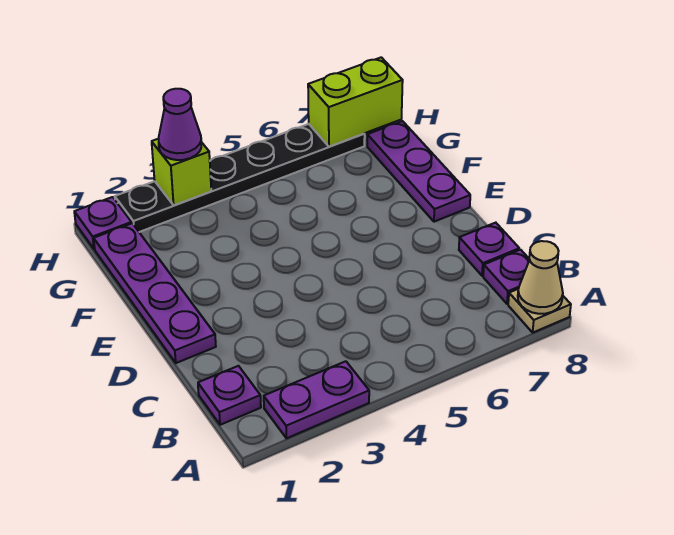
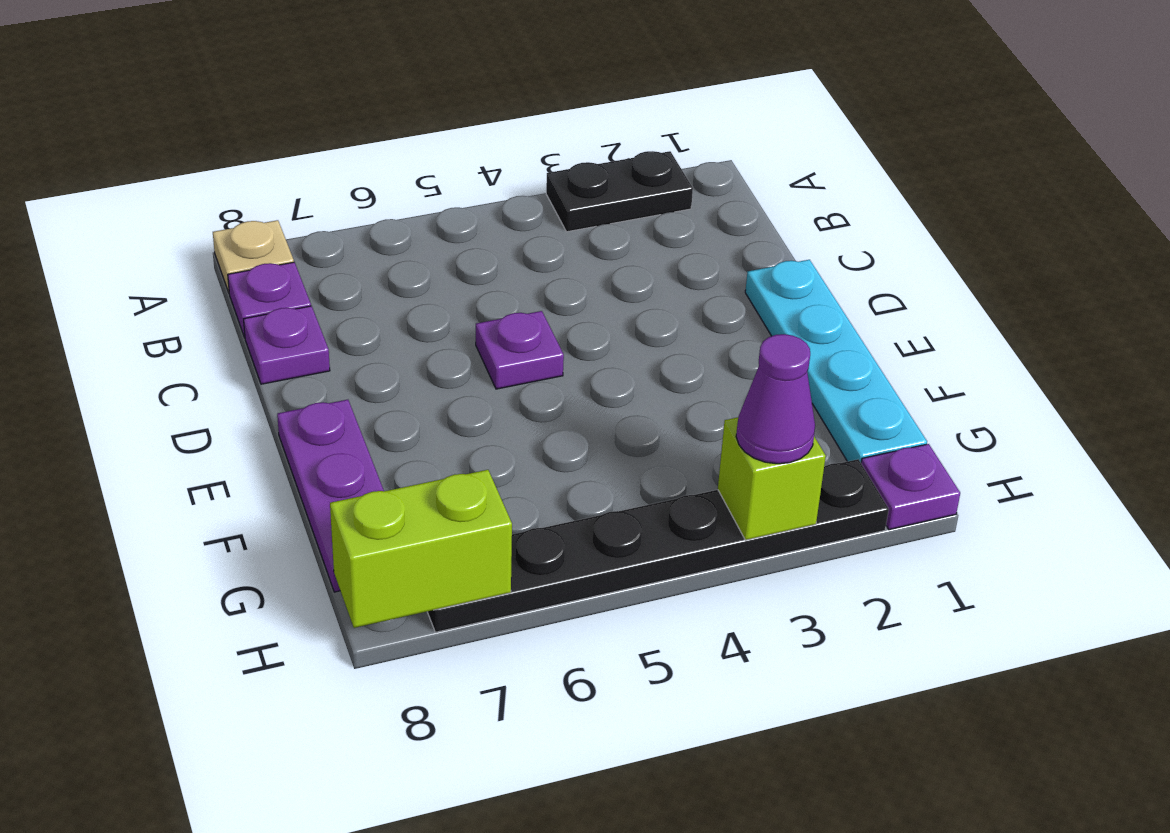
purple 1x2 plate [264,361,369,438] -> black 1x2 plate [546,151,693,232]
tan 1x1 cone [518,241,563,314] -> none
purple 1x1 plate [198,366,261,425] -> purple 1x1 plate moved to [476,311,564,389]
purple 1x4 plate [94,223,216,363] -> cyan 1x4 plate [745,260,927,462]

